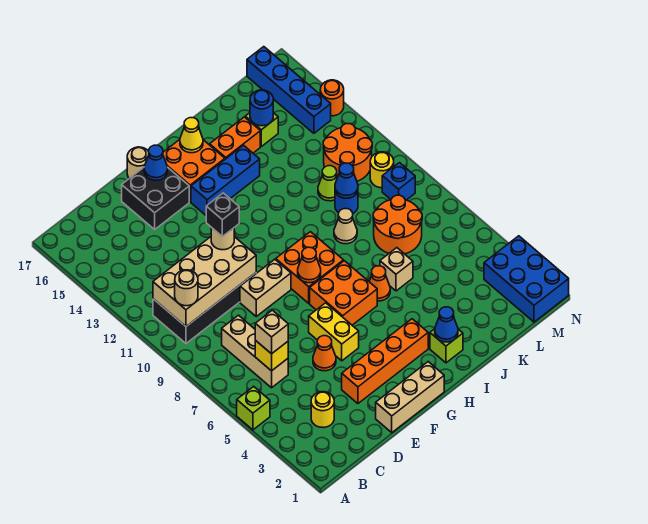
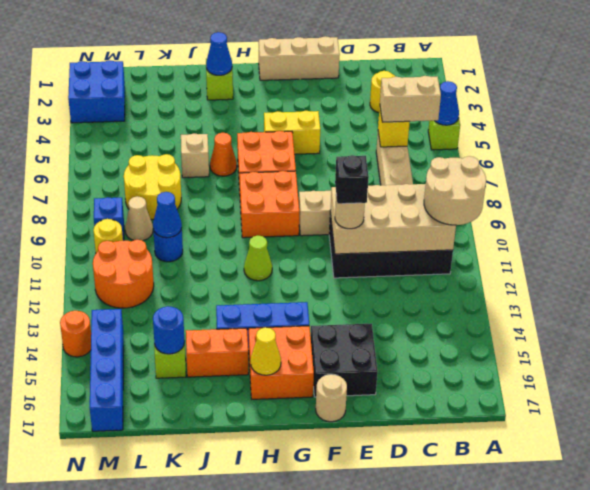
tan 1x1 round brick [175,270,198,306] -> tan 2x2 round brick [424,156,486,225]
tan 1x1 brick [255,310,288,354] -> tan 1x2 brick [380,76,441,122]
orange 1x4 brick [342,319,428,404] -> none
orange 1x1 cone [313,336,336,371] -> none
yellow 1x2 brick [309,303,359,361] -> yellow 1x2 brick turned to [264,111,320,154]
blue 1x1 cone [144,145,167,180] -> blue 1x1 cone moved to [435,81,459,125]
orange 1x1 cone [298,247,321,283] -> none
tan 1x1 cone [334,209,357,244] -> tan 1x1 cone moved to [125,196,153,241]
orange 2x2 round brick [373,195,422,254] -> yellow 2x2 round brick [124,154,181,219]
lime 1x1 cone [318,166,337,201] -> lime 1x1 cone moved to [244,235,272,281]
blue 2x3 brick [484,236,569,322] -> blue 2x2 brick [68,60,125,123]

